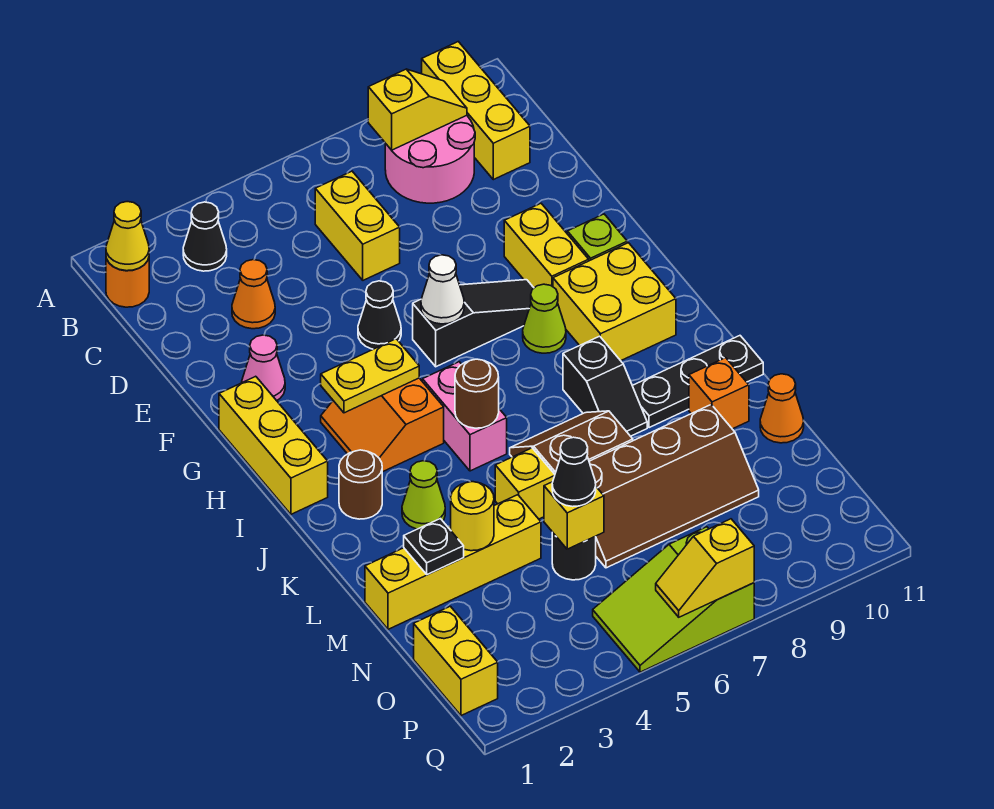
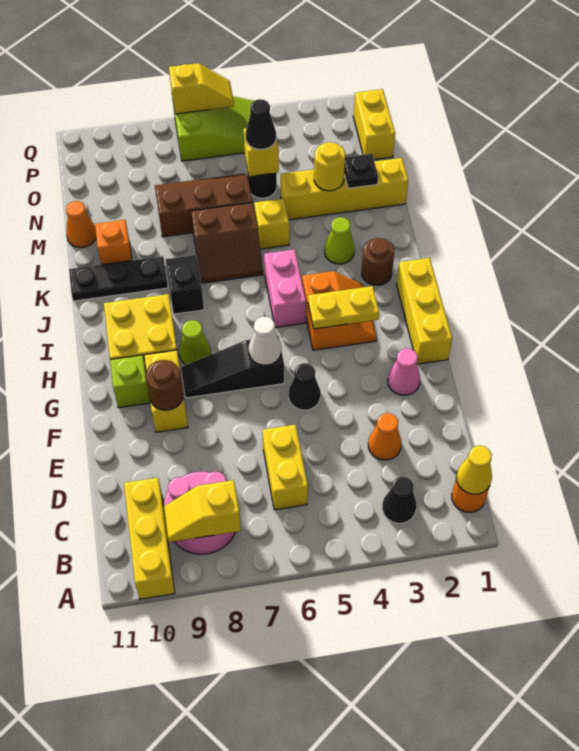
brown 1x1 round brick [455,359,499,428] -> brown 1x1 round brick moved to [146,360,183,410]
brown 2x4 slope [589,405,759,568] -> brown 2x3 slope [155,174,253,237]

